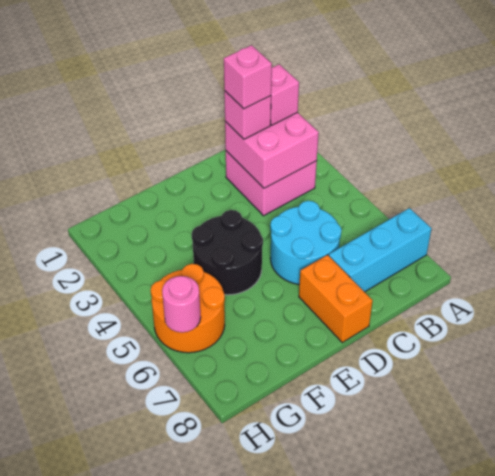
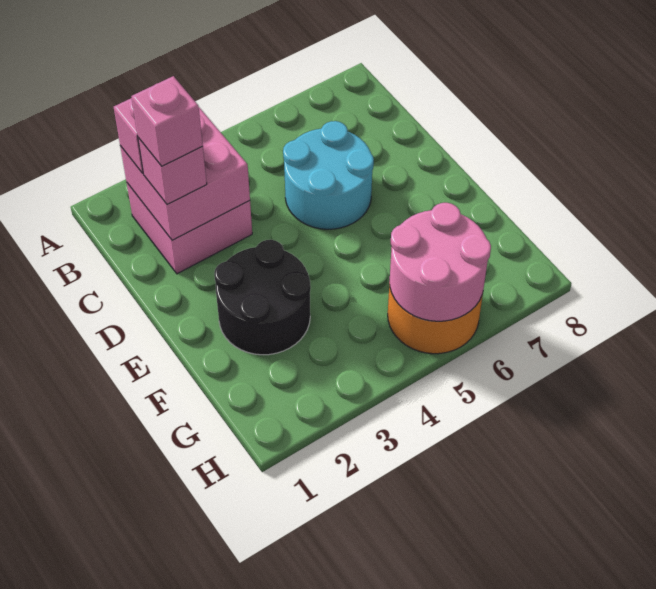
cyan 1x3 brick [329,208,432,292] -> none
orange 1x2 brick [299,255,373,342] -> none
black 2x2 round brick [192,210,263,295] -> black 2x2 round brick moved to [214,240,311,355]
pink 1x1 round brick [162,276,201,333] -> pink 2x2 round brick [390,203,491,321]

